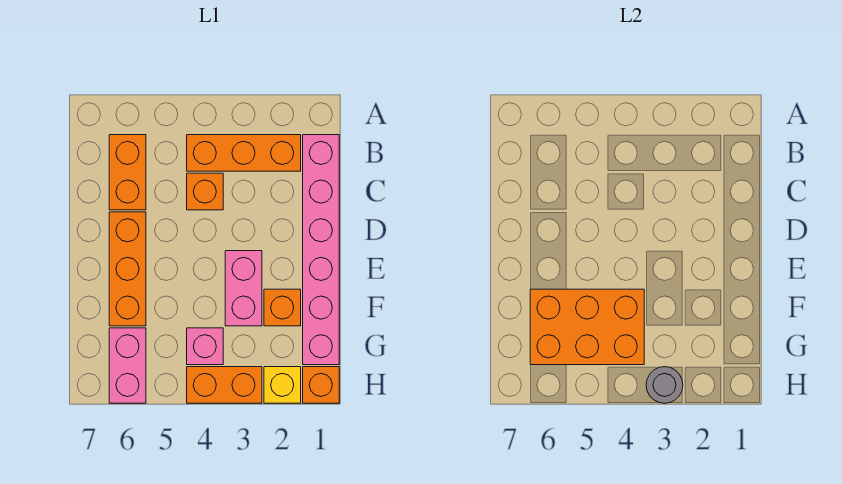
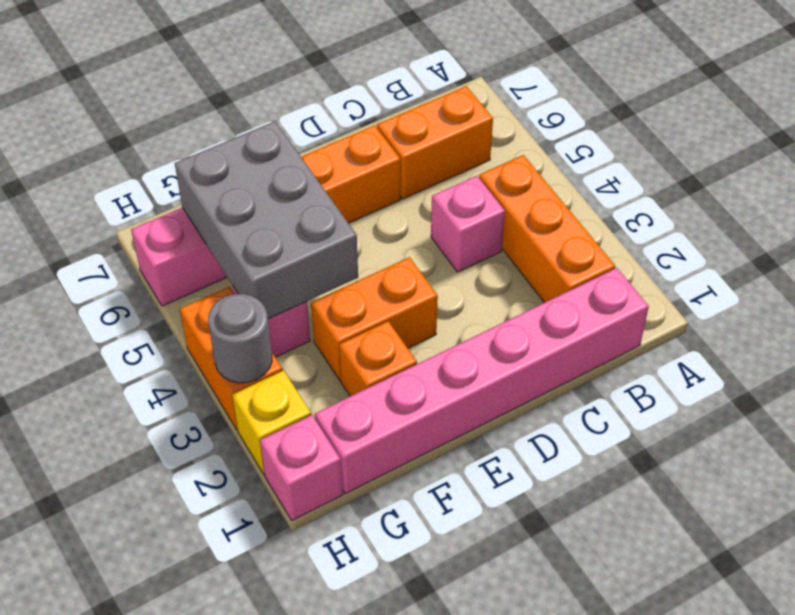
orange 1x1 brick [187,173,223,210] -> pink 1x1 brick [431,176,505,272]
pink 1x2 brick [225,251,262,326] -> orange 1x2 brick [311,257,438,381]
orange 2x3 brick [530,289,644,365] -> grey 2x3 brick [175,121,358,319]
orange 1x1 brick [303,367,339,403] -> pink 1x1 brick [260,415,343,520]

